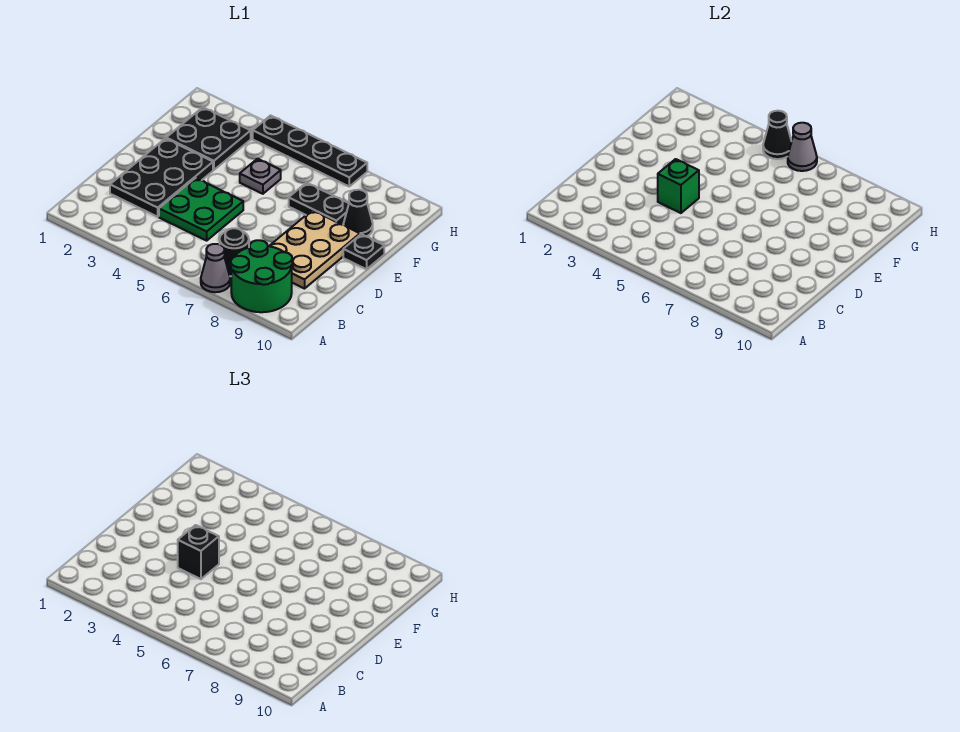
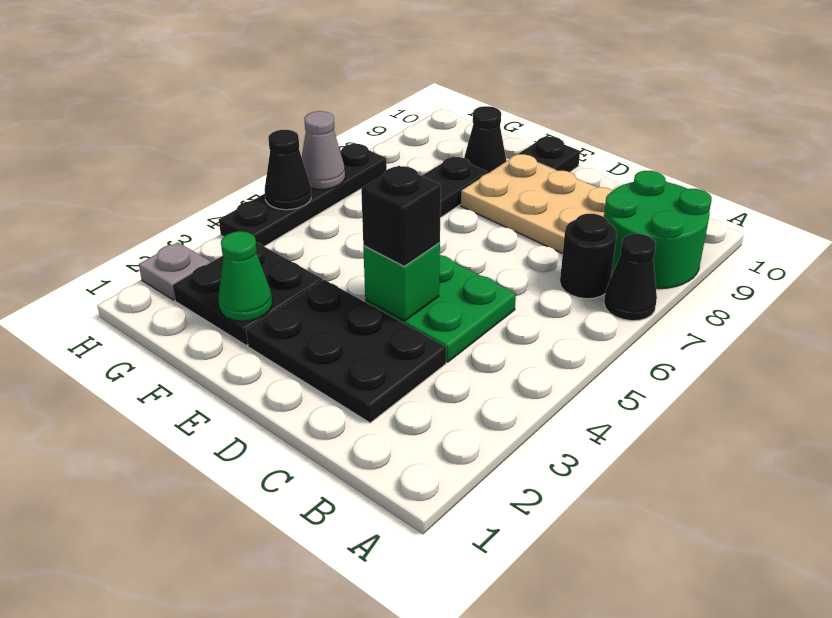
grey 1x1 cone [201,244,230,292] -> black 1x1 cone [604,234,657,321]
none -> green 1x1 cone [218,231,272,321]
grey 1x1 plate [240,159,281,194] -> grey 1x1 plate moved to [139,242,210,300]

